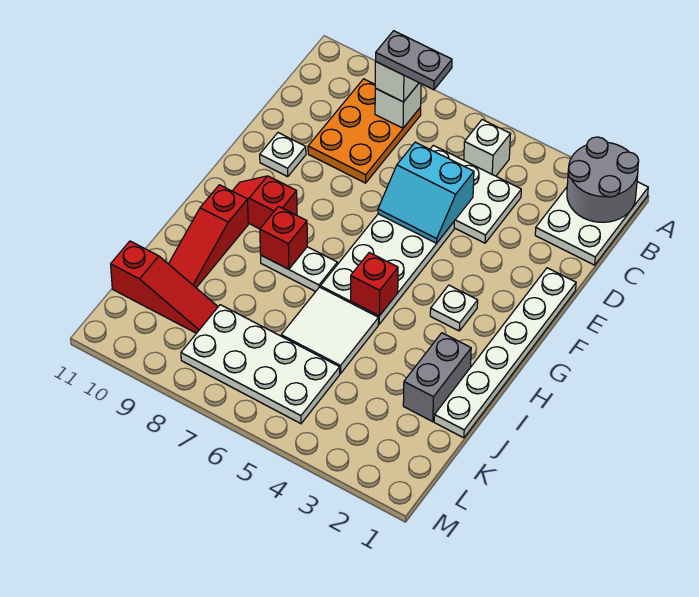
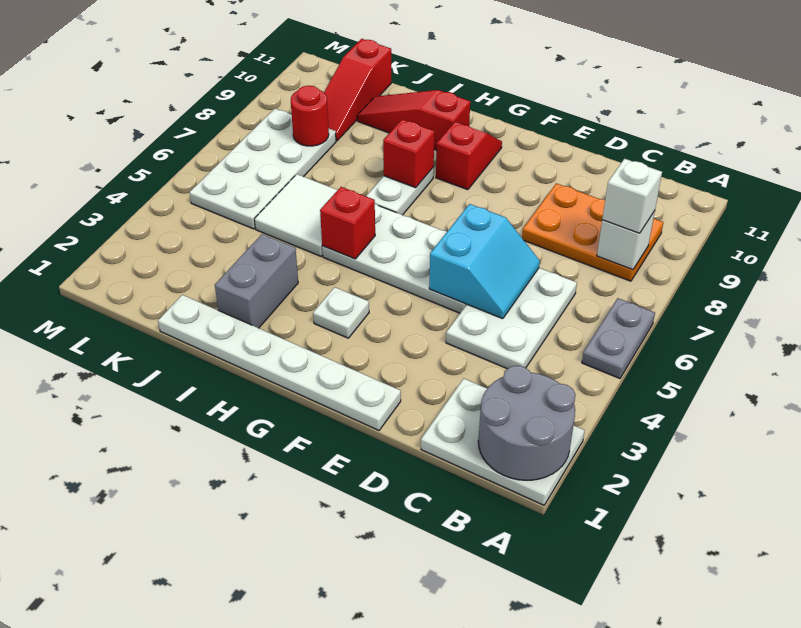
white 1x1 brick [464,120,510,176] -> none
grey 1x2 plate [376,31,452,90] -> grey 1x2 plate moved to [582,298,655,378]
cyan 2x2 slope [378,142,474,243] -> cyan 2x2 slope turned to [429,204,540,319]
white 1x1 plate [260,133,306,177] -> none
grey 1x2 brick [403,333,471,422] -> grey 1x2 brick turned to [215,234,298,328]
none -> red 1x1 round brick [291,86,329,146]

